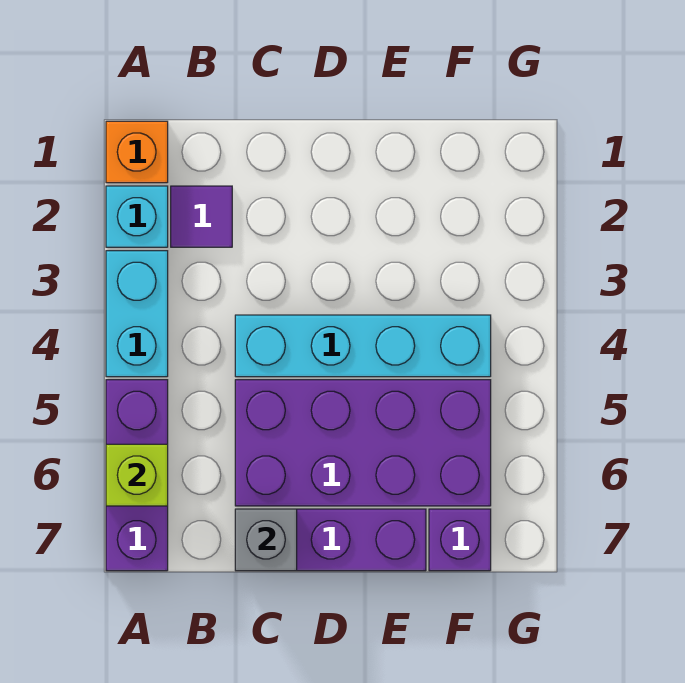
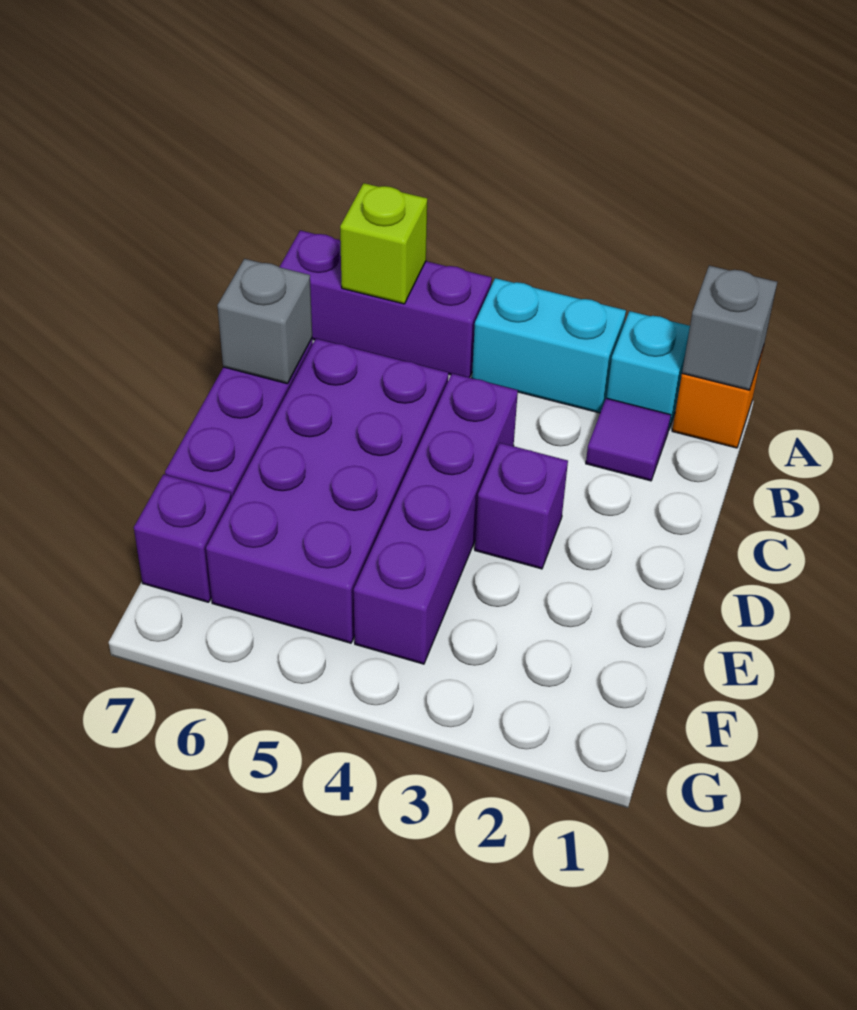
none -> grey 1x1 brick [682,266,777,390]
cyan 1x4 brick [235,315,491,377] -> purple 1x4 brick [354,373,518,664]
none -> purple 1x1 brick [475,443,568,569]

